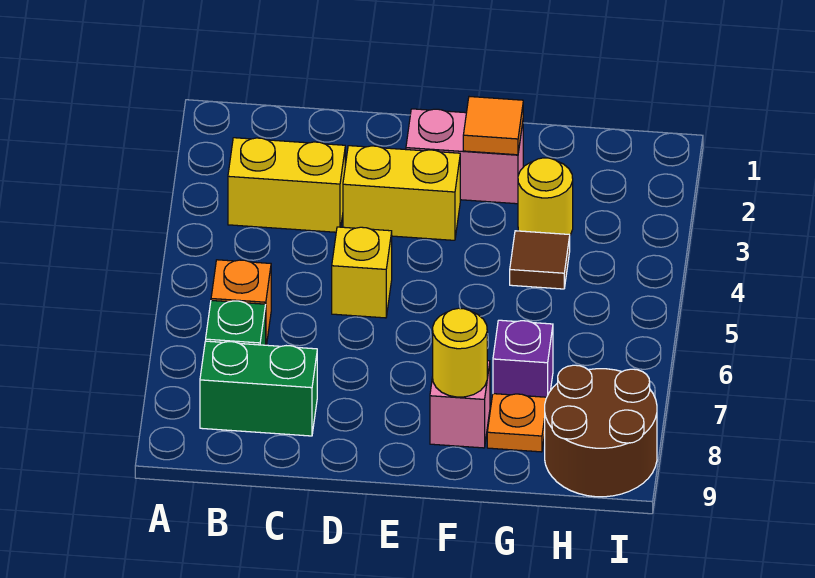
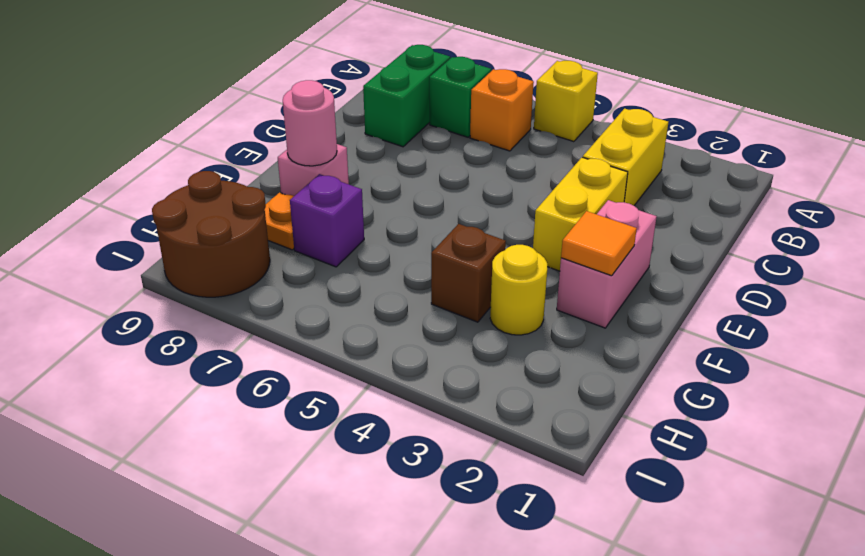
yellow 1x1 brick [332,227,392,318] -> yellow 1x1 brick moved to [534,61,598,142]
yellow 1x1 round brick [433,308,487,397] -> pink 1x1 round brick [283,80,337,166]
brown 1x1 tile [510,231,570,289] -> brown 1x1 brick [431,224,506,322]

